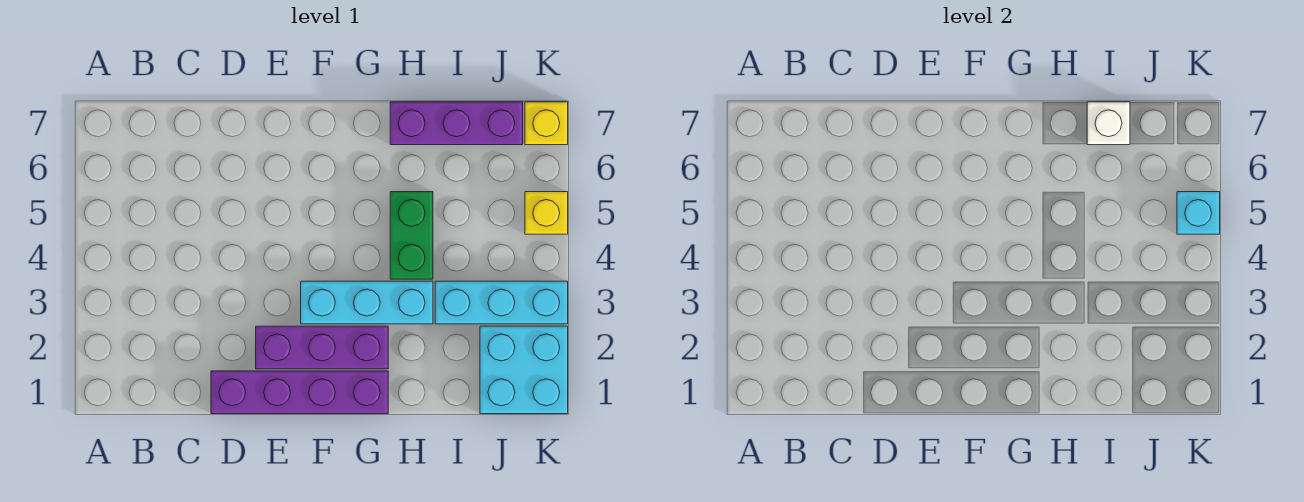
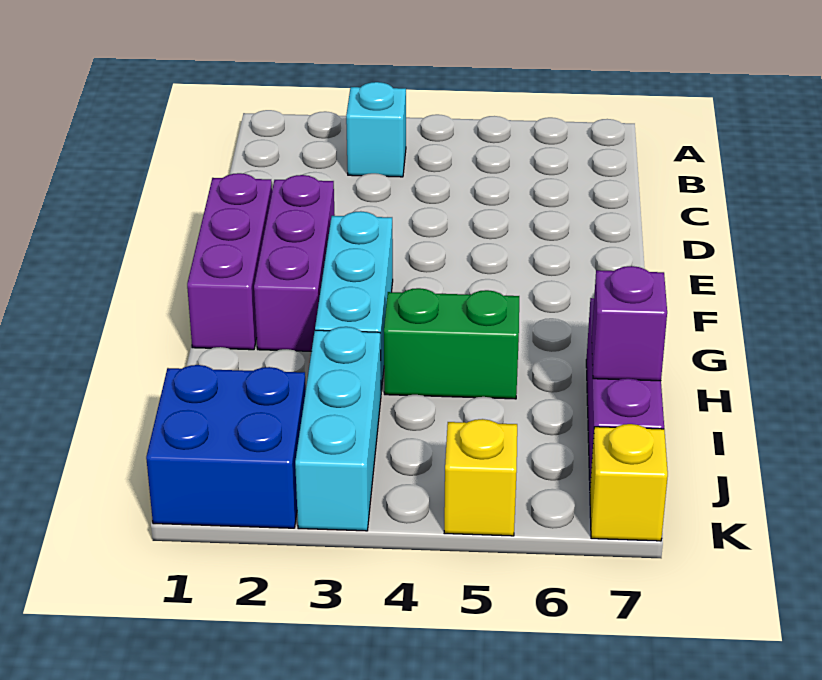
purple 1x4 brick [211,371,388,414] -> purple 1x3 brick [187,173,272,350]
white 1x1 brick [1087,102,1130,145] -> purple 1x1 brick [592,266,667,381]
cyan 2x2 brick [480,326,568,414] -> blue 2x2 brick [146,365,306,528]
cyan 1x1 brick [1177,192,1220,234] -> cyan 1x1 brick moved to [346,82,406,177]

